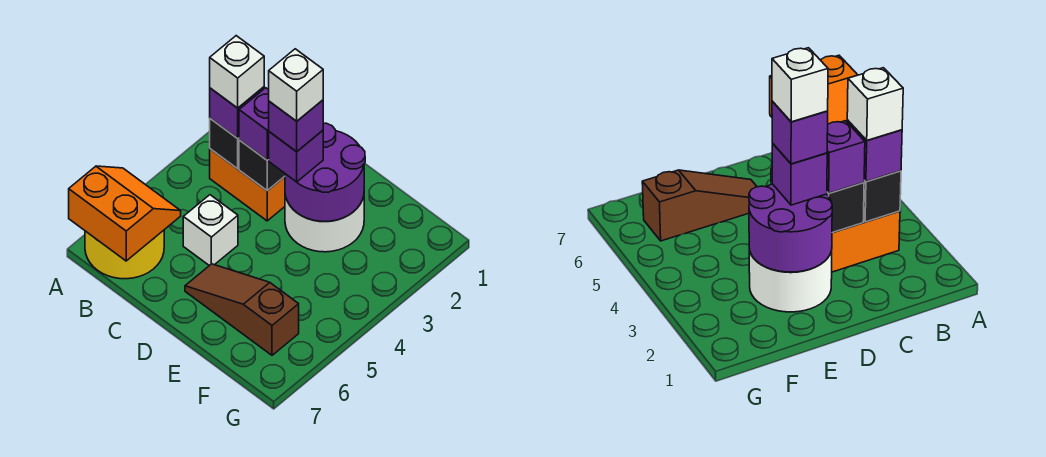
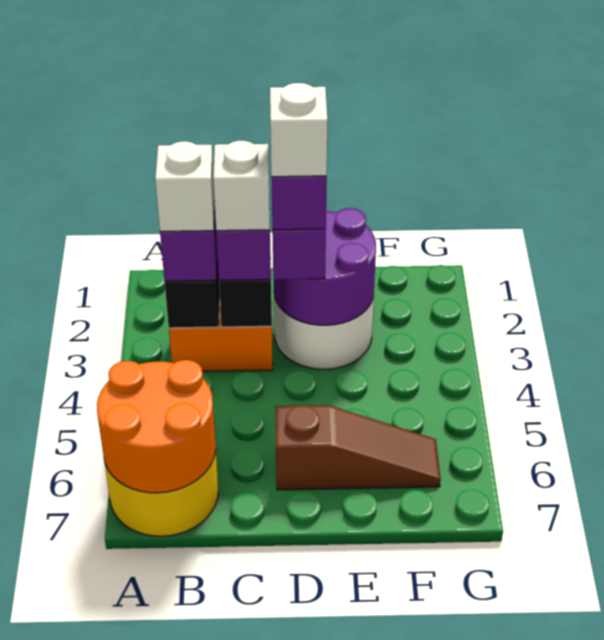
orange 2x2 slope [69,166,181,261] -> orange 2x2 round brick [97,360,216,493]
white 1x1 brick [183,195,238,266] -> white 1x1 brick moved to [213,141,270,231]
brown 1x3 slope [185,264,299,355] -> brown 1x3 slope turned to [275,405,441,490]

